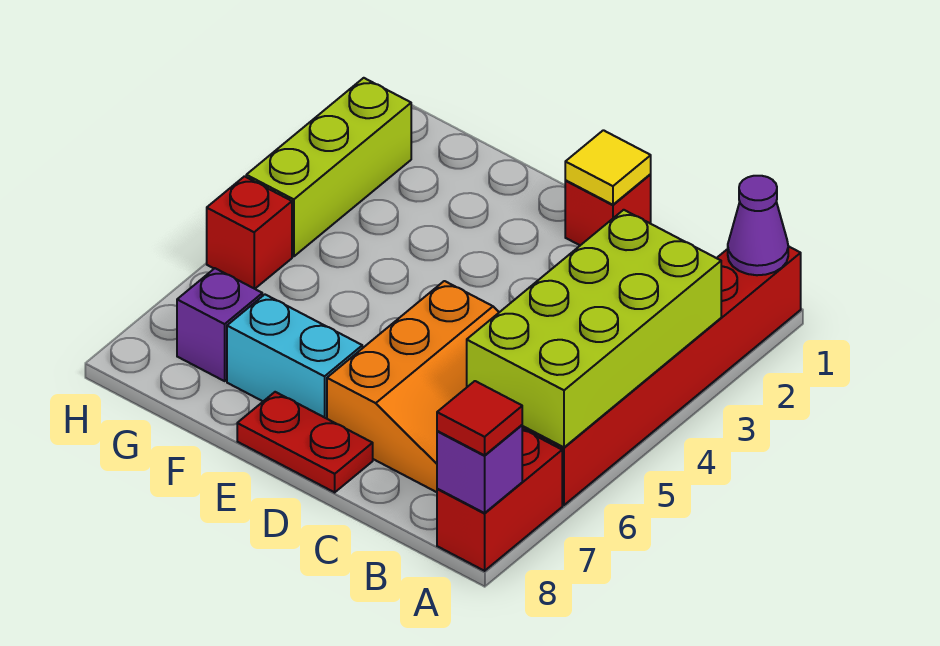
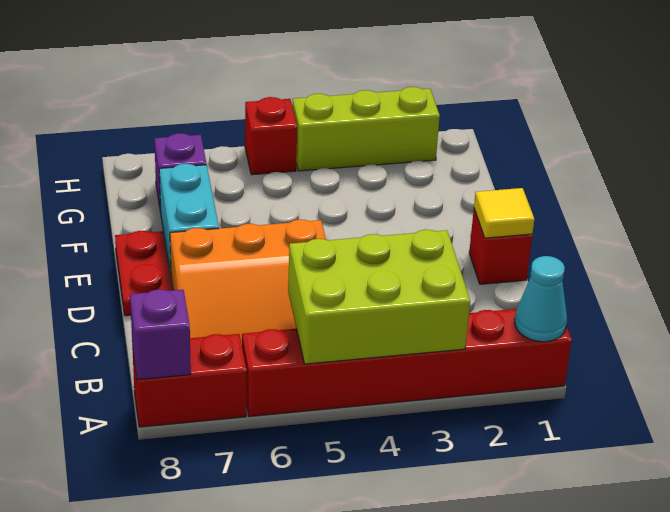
purple 1x1 cone [728,176,788,275] -> cyan 1x1 cone [515,256,567,342]
lime 2x4 brick [467,210,721,447] -> lime 2x3 brick [288,230,470,364]
red 1x1 tile [437,381,522,455] -> none

